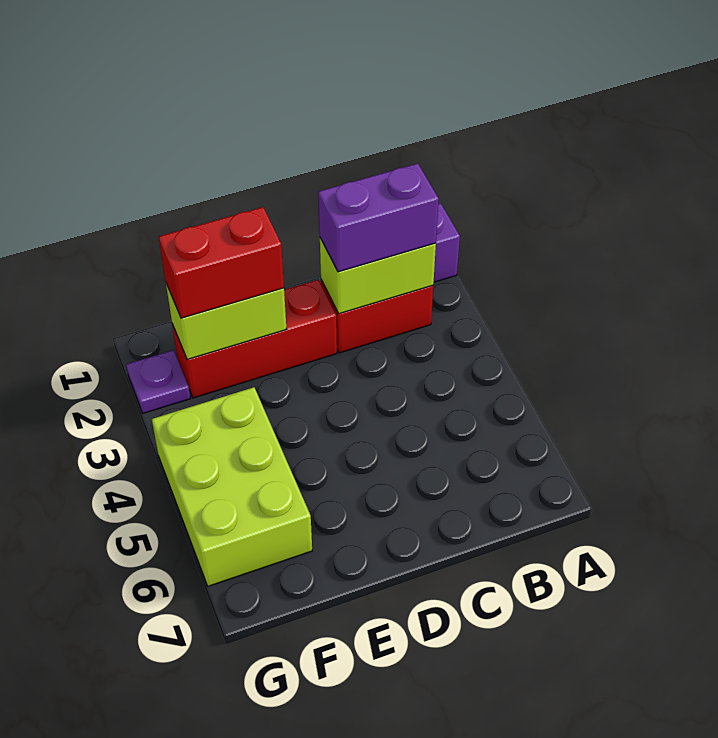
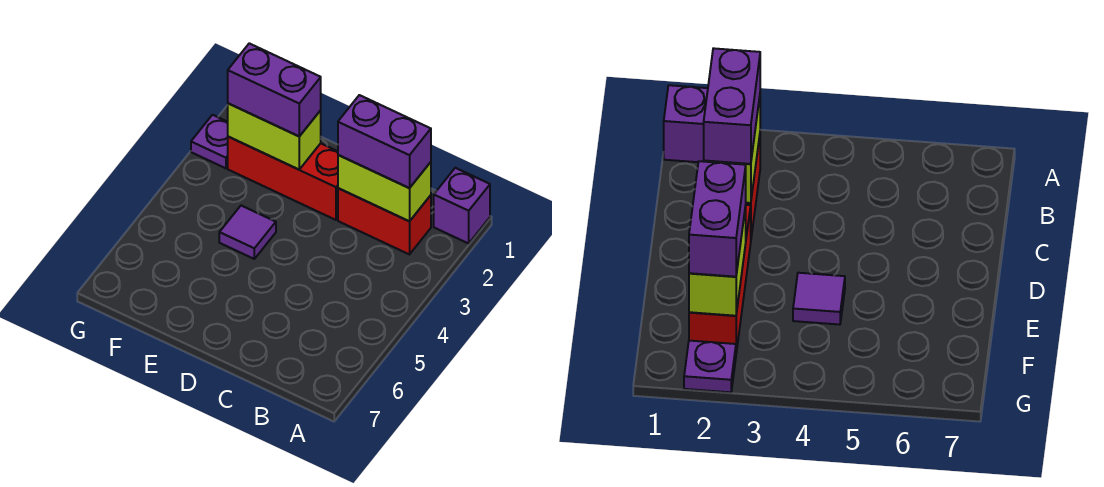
red 1x2 brick [159,207,284,318] -> purple 1x2 brick [228,43,321,136]
none -> purple 1x1 tile [219,206,276,259]
lime 2x3 brick [152,387,312,586] -> none

